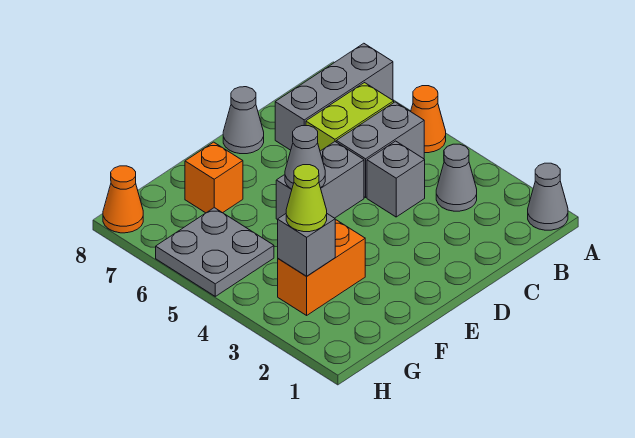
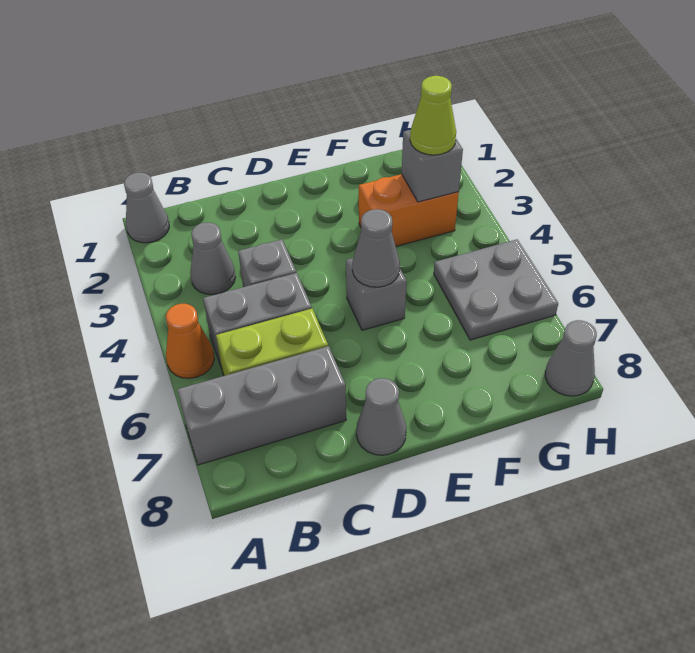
grey 1x2 brick [276,142,364,220] -> grey 1x1 brick [346,258,407,330]
orange 1x1 brick [185,142,243,213] -> none
orange 1x1 cone [103,166,143,233] -> grey 1x1 cone [545,320,597,396]

